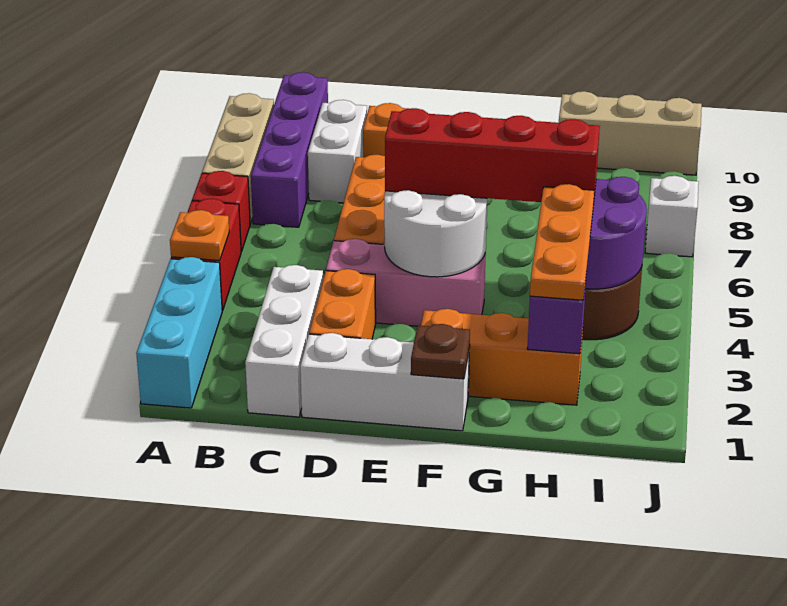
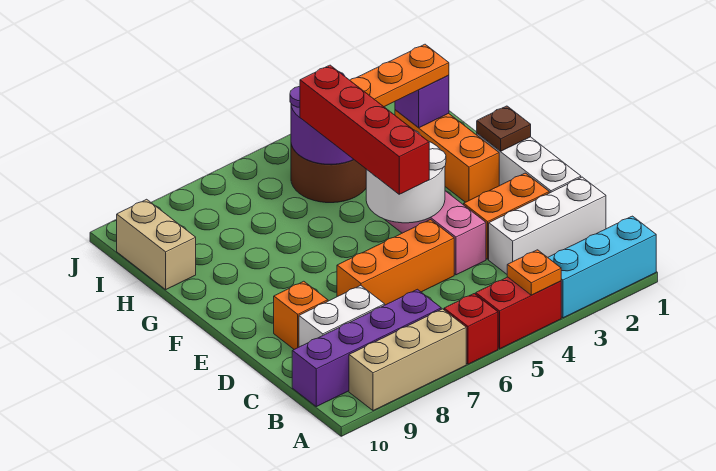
tan 1x3 brick [559,91,702,175] -> tan 1x2 brick [117,199,196,289]
white 1x1 brick [645,176,699,257] -> none

